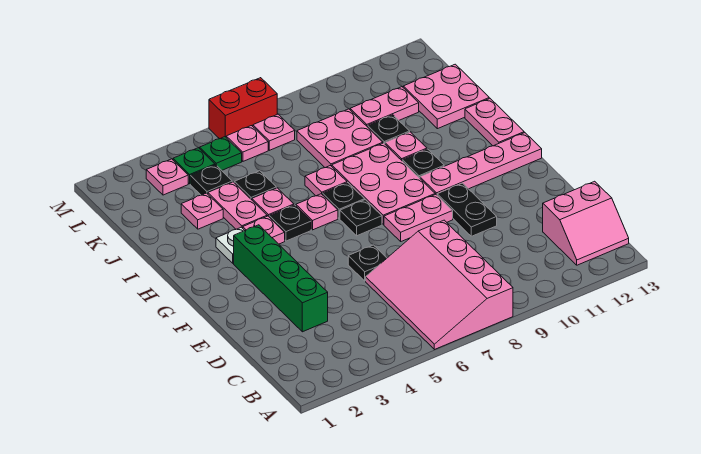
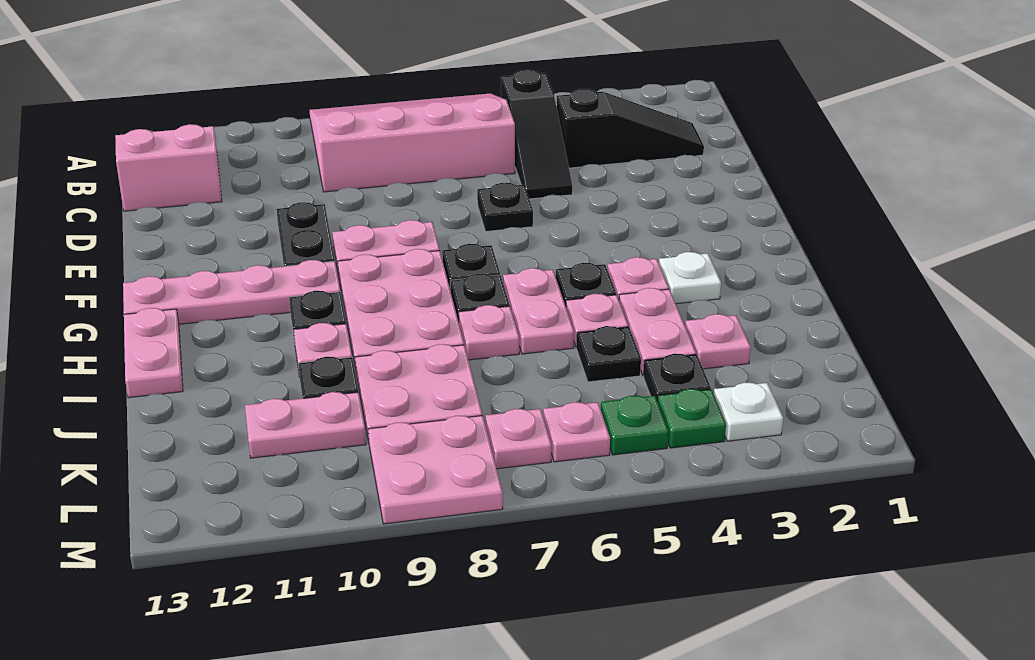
pink 3x4 slope [366,220,513,350] -> pink 3x4 slope turned to [310,93,515,192]
none -> black 1x3 slope [501,70,573,199]
none -> black 1x3 slope [557,89,704,168]
green 1x4 brick [234,225,328,332] -> none
pink 1x1 plate [296,194,338,230] -> pink 1x2 plate [503,268,574,354]
pink 2x2 plate [403,64,489,129] -> pink 2x2 plate moved to [368,416,503,524]
pink 1x1 plate [146,159,188,195] -> white 1x1 plate [714,383,783,441]
red 1x2 brick [209,78,277,139] -> none

